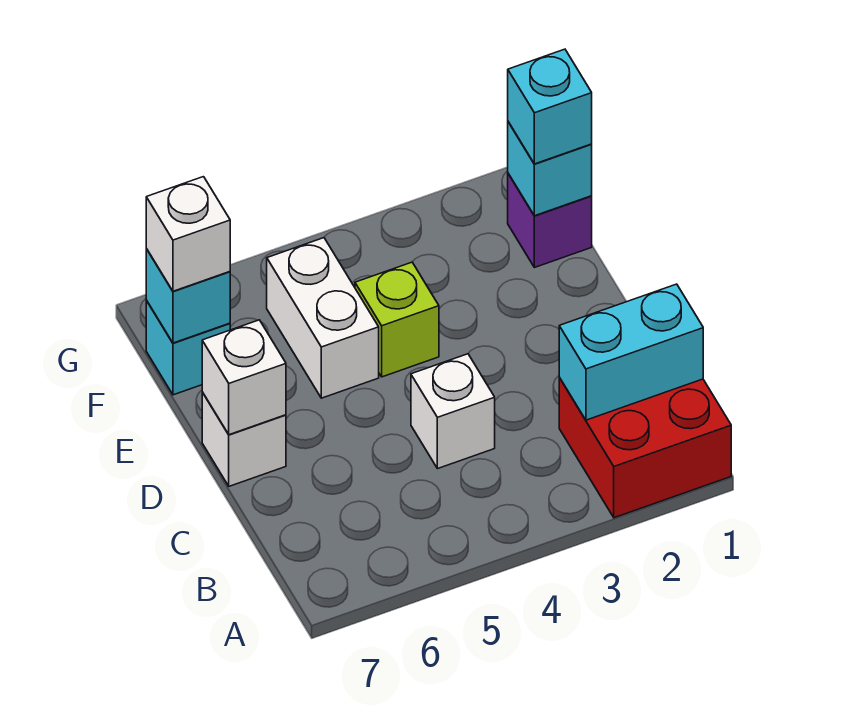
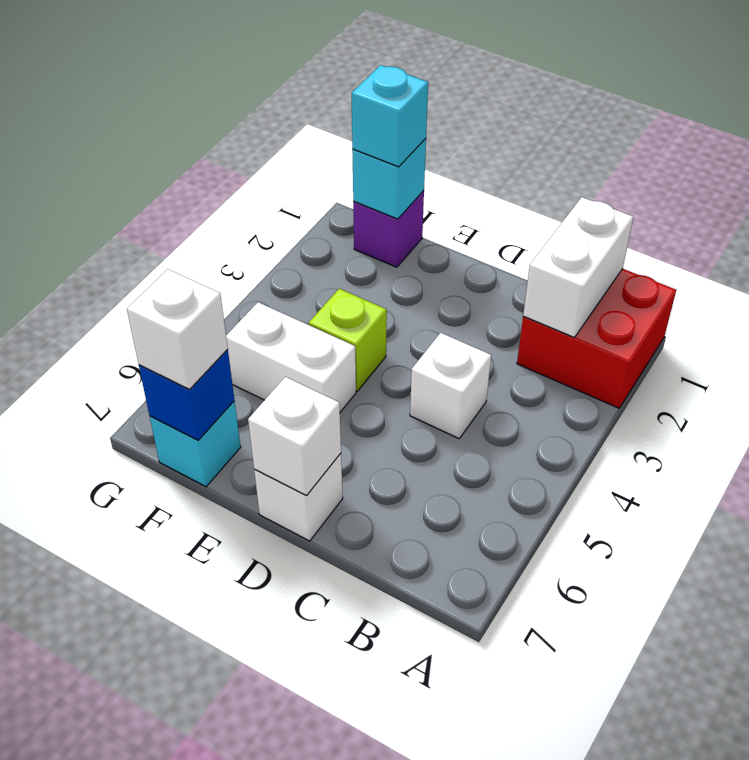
cyan 1x2 brick [559,284,703,420] -> white 1x2 brick [523,197,633,338]
cyan 1x1 brick [146,249,230,343] -> blue 1x1 brick [139,349,234,440]

